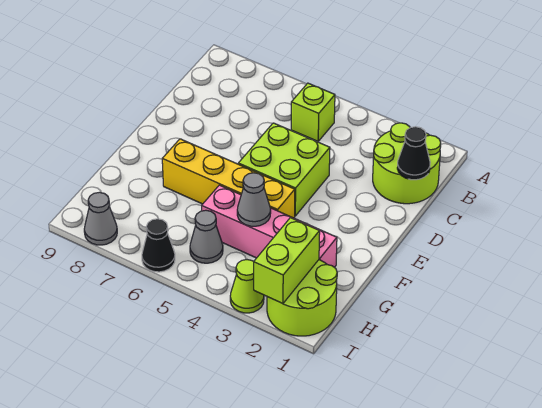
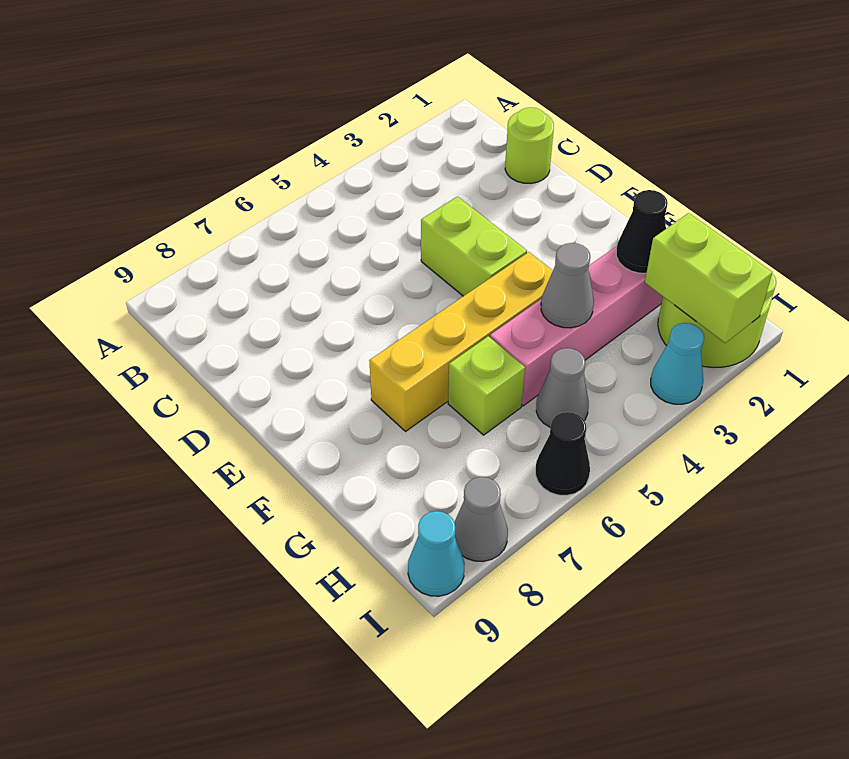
lime 2x2 round brick [373,123,441,204] -> lime 1x1 round brick [505,107,554,183]
lime 1x1 brick [291,83,335,141] -> lime 1x1 brick moved to [448,336,525,435]
black 1x1 cone [397,127,430,180] -> black 1x1 cone moved to [616,190,668,273]
lime 2x2 brick [238,123,330,216] -> lime 1x2 brick [421,196,527,296]
lime 1x1 cone [230,260,264,313] -> cyan 1x1 cone [651,323,704,404]
none -> cyan 1x1 cone [408,511,465,596]

